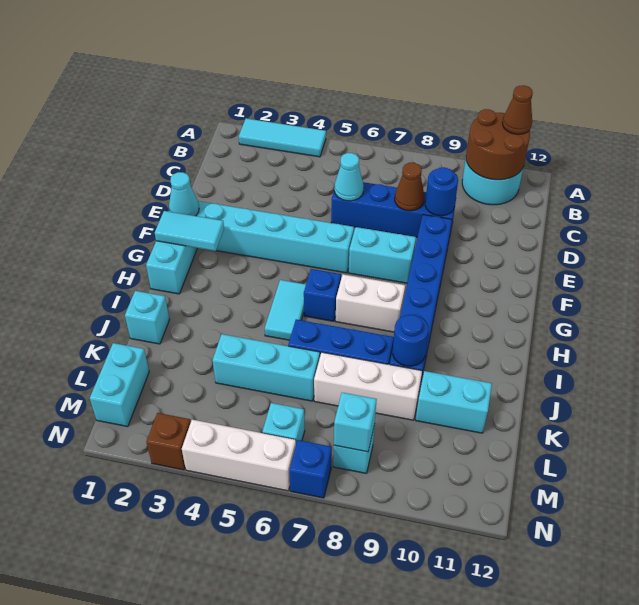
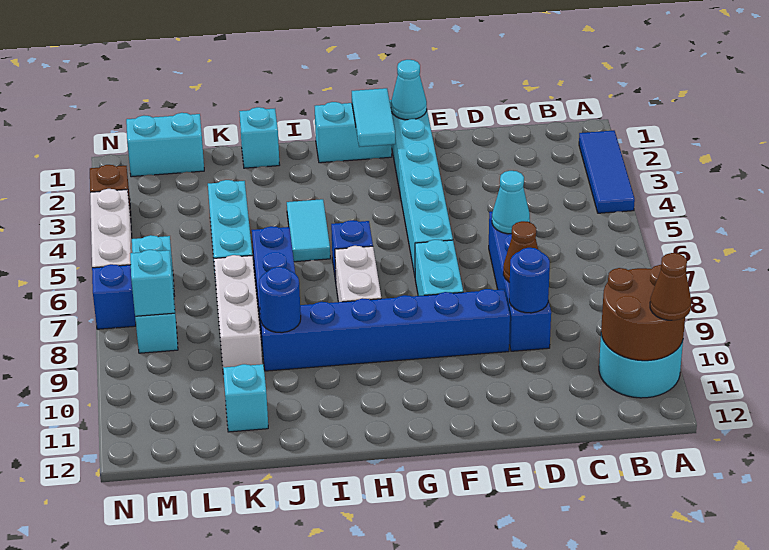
cyan 1x3 tile [239,118,326,157] -> blue 1x3 tile [579,131,635,213]
cyan 1x2 tile [265,280,306,340] -> cyan 1x2 tile turned to [287,199,330,262]
cyan 1x2 brick [416,371,492,433] -> cyan 1x1 brick [223,364,268,432]

